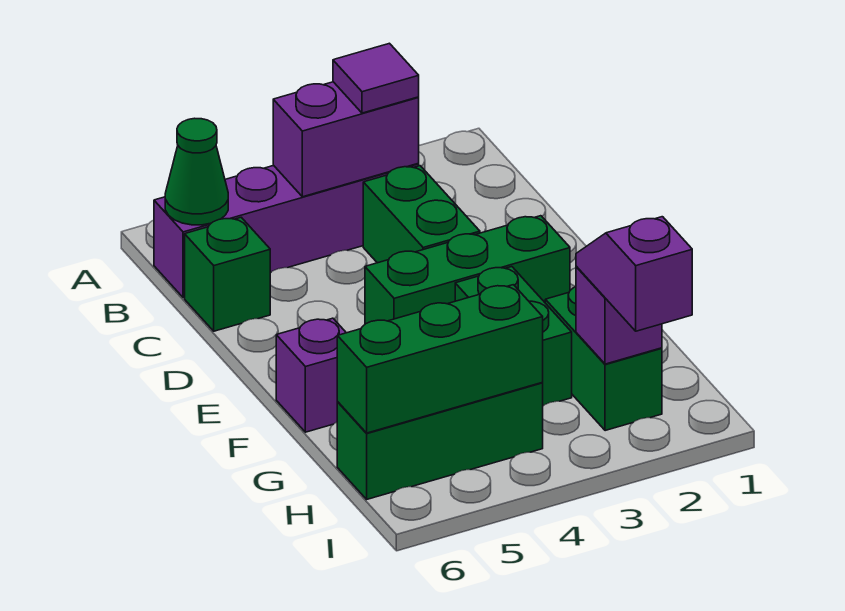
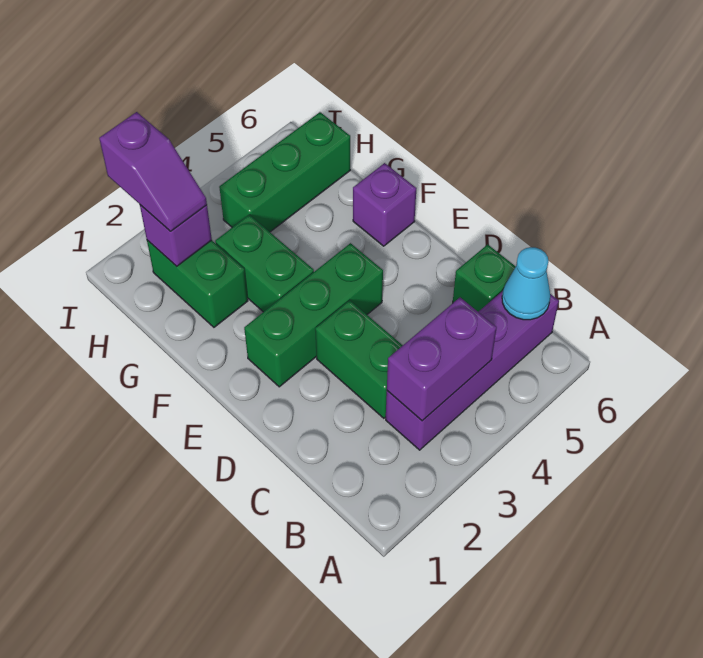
purple 1x1 tile [333,43,419,113] -> none
green 1x1 cone [165,118,228,225] -> cyan 1x1 cone [502,247,550,320]
green 1x3 brick [337,285,543,433] -> none

